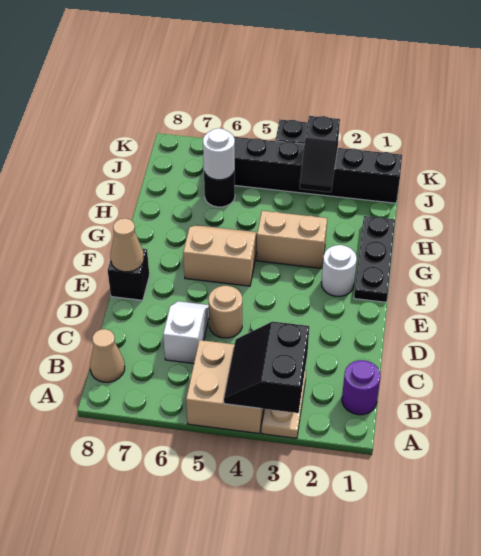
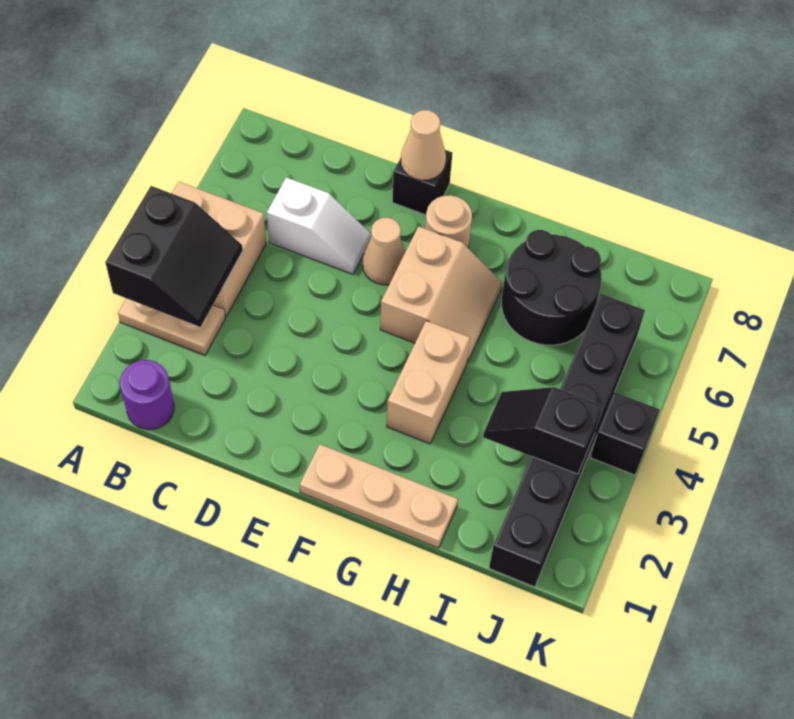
black 2x2 slope [224,321,309,413] -> black 2x2 slope turned to [105,186,243,327]
tan 1x1 cone [90,329,125,382] -> tan 1x1 cone moved to [363,218,405,285]
tan 1x1 round brick [209,286,242,338] -> tan 1x1 round brick moved to [425,195,472,248]
black 1x3 plate [354,216,395,302] -> tan 1x3 plate [300,444,458,548]
white 1x1 round brick [321,245,357,296] -> none
black 1x1 round brick [204,171,235,207] -> black 2x2 round brick [501,230,602,345]
white 1x1 round brick [203,128,235,180] -> none

